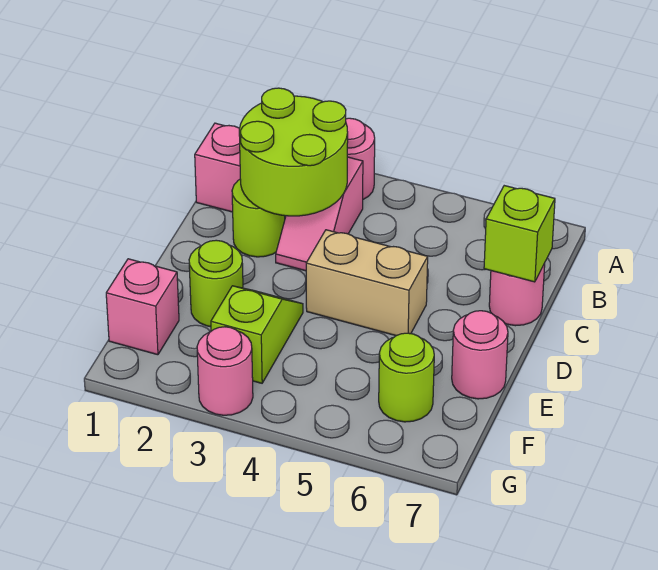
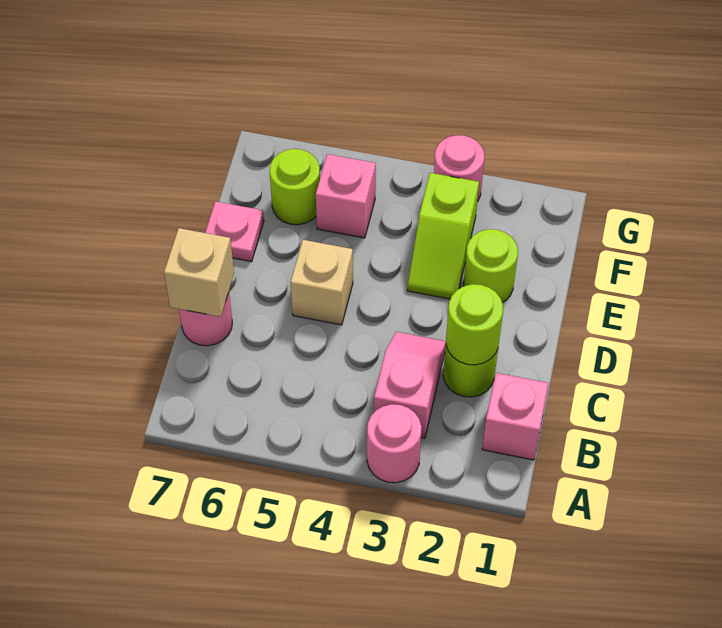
lime 2x2 round brick [239,88,348,216] -> lime 1x1 round brick [446,284,503,365]
lime 1x1 brick [484,186,555,282] -> tan 1x1 brick [164,228,234,317]
tan 1x2 brick [306,230,428,336] -> tan 1x1 brick [291,240,353,325]
pink 1x1 round brick [452,311,508,399] -> pink 1x1 plate [205,201,264,262]
pink 1x1 brick [106,259,179,355] -> pink 1x1 brick moved to [316,154,376,238]

